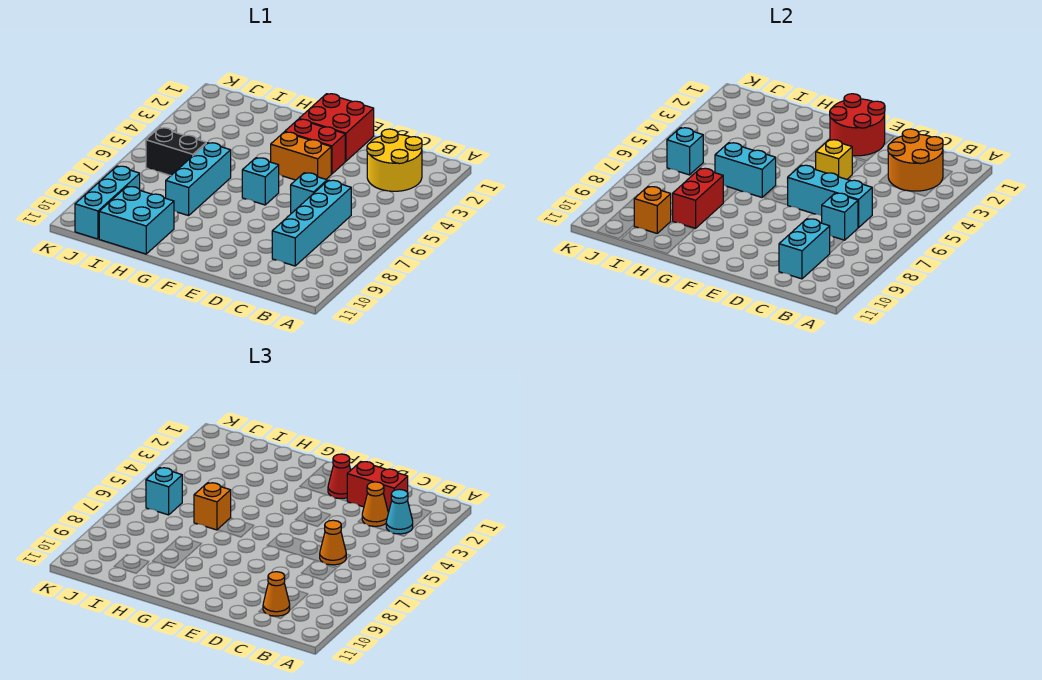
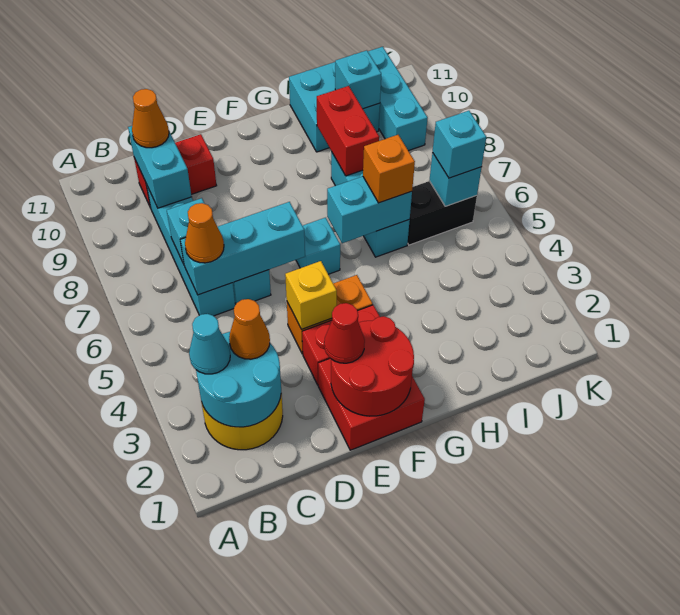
orange 2x2 round brick [888,129,943,191] -> cyan 2x2 round brick [196,332,281,427]
red 1x2 brick [347,462,408,513] -> red 1x2 brick moved to [134,134,217,208]
orange 1x1 brick [634,187,671,233] -> cyan 1x1 brick [335,50,381,109]

